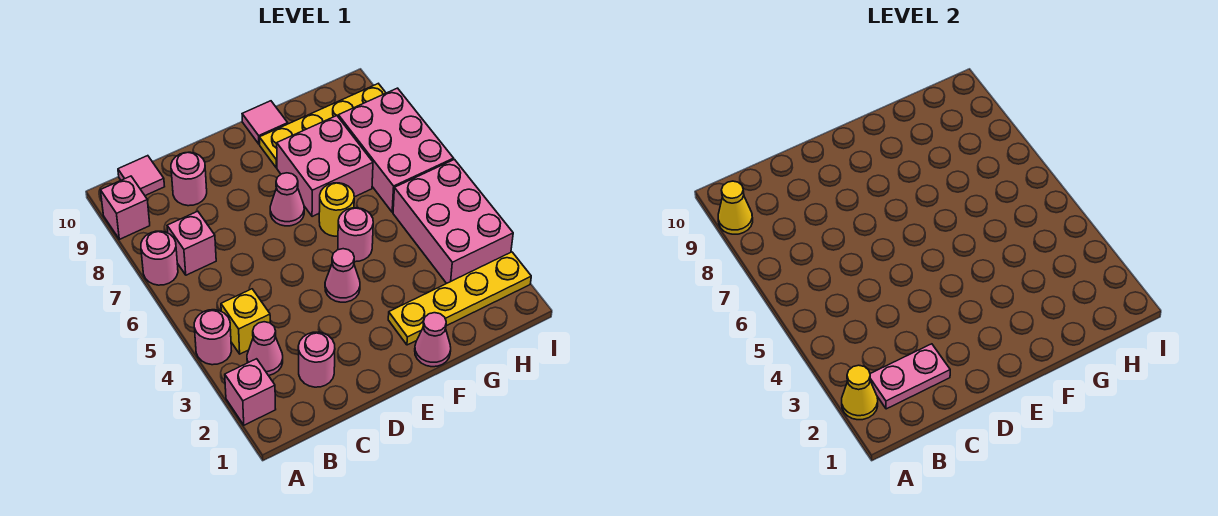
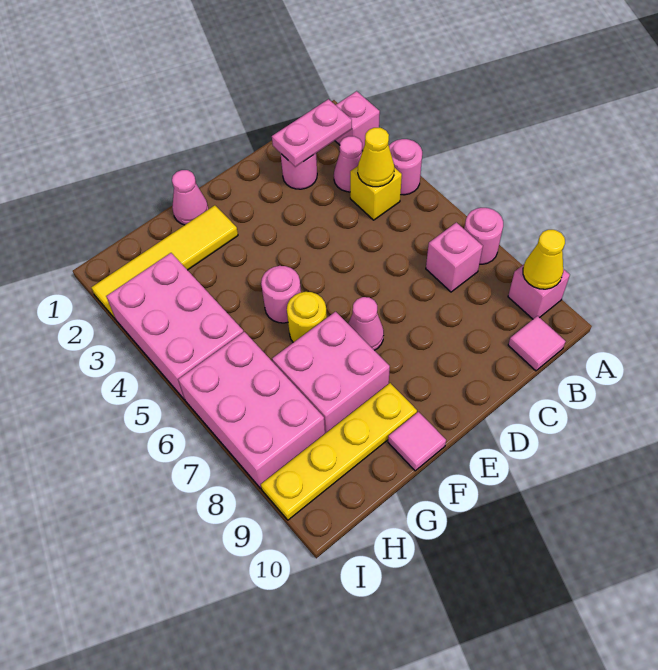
yellow 1x1 cone [842,365,878,420] -> yellow 1x1 cone moved to [358,128,394,187]
pink 1x1 round brick [171,152,207,206] -> none
pink 1x1 cone [325,249,360,302] -> none
yellow 1x4 plate [388,252,531,345] -> yellow 1x4 tile [91,205,238,318]

